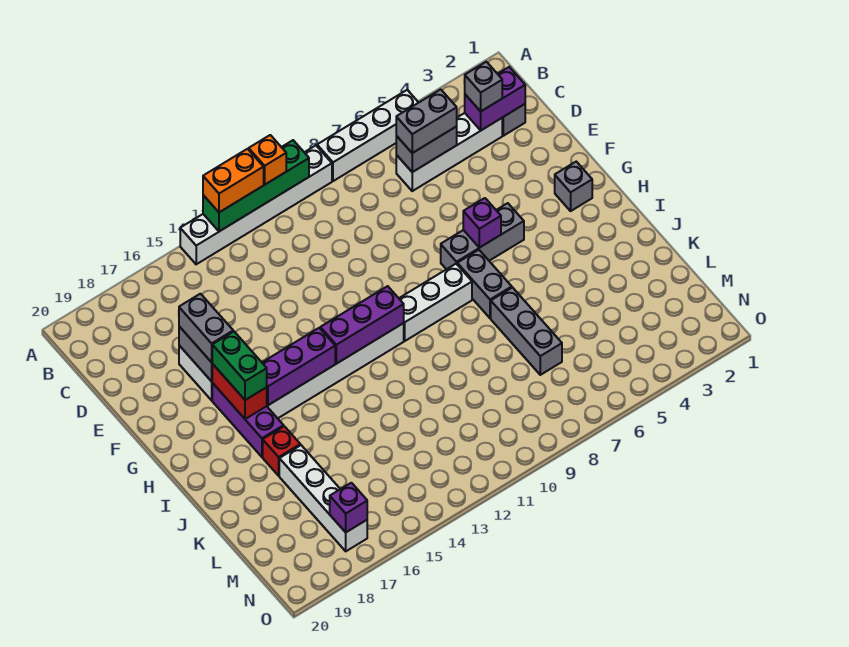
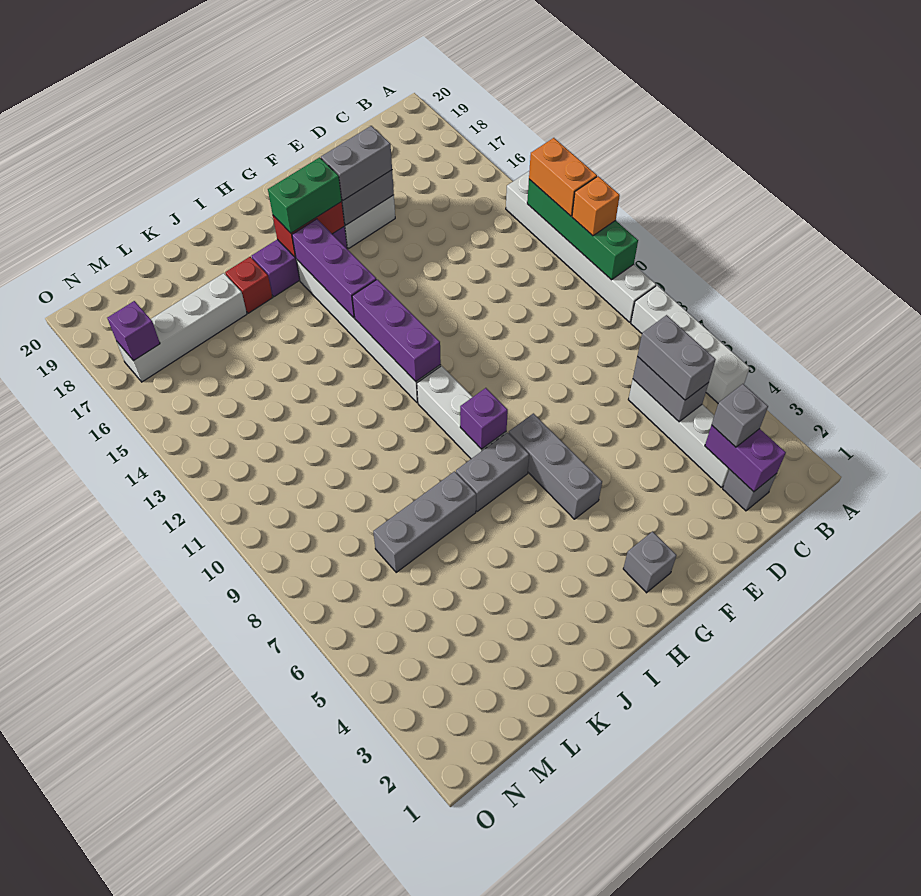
purple 1x1 brick [463,198,501,248] -> purple 1x1 brick moved to [460,388,508,449]

